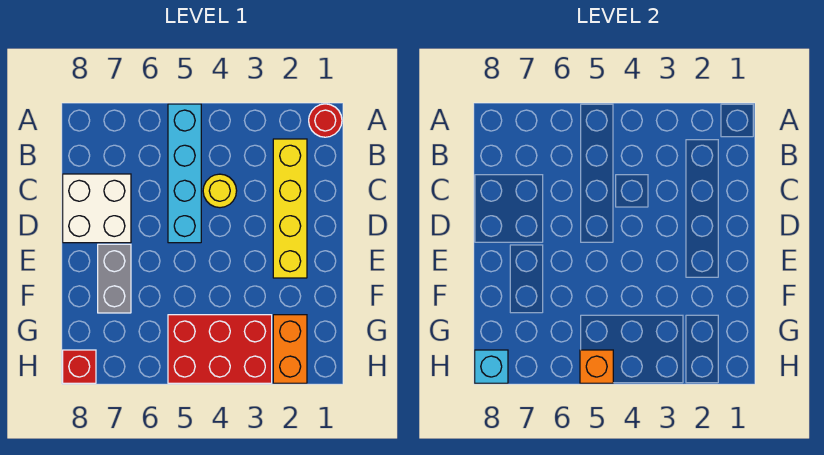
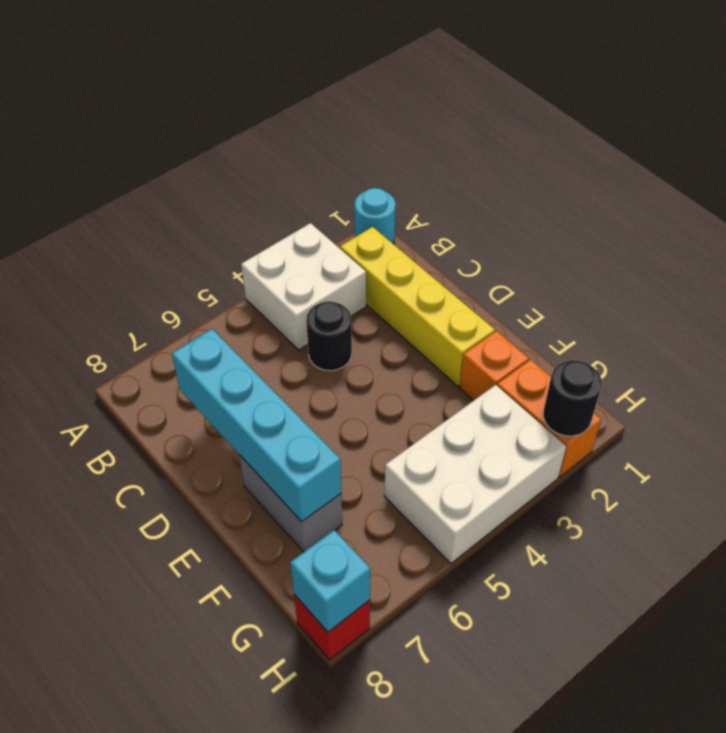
red 1x1 round brick [309,104,342,137] -> cyan 1x1 round brick [355,188,396,244]
cyan 1x4 brick [168,104,201,243] -> cyan 1x4 brick moved to [172,329,341,522]
yellow 1x1 round brick [203,174,237,208] -> black 1x1 round brick [306,301,352,371]
white 2x2 brick [63,174,131,243] -> white 2x2 brick moved to [241,223,366,350]
red 2x3 brick [168,315,272,383] -> white 2x3 brick [384,385,566,563]
none -> black 1x1 round brick [543,360,602,436]
orange 1x1 brick [580,350,613,383] -> orange 1x1 brick moved to [460,331,529,401]

